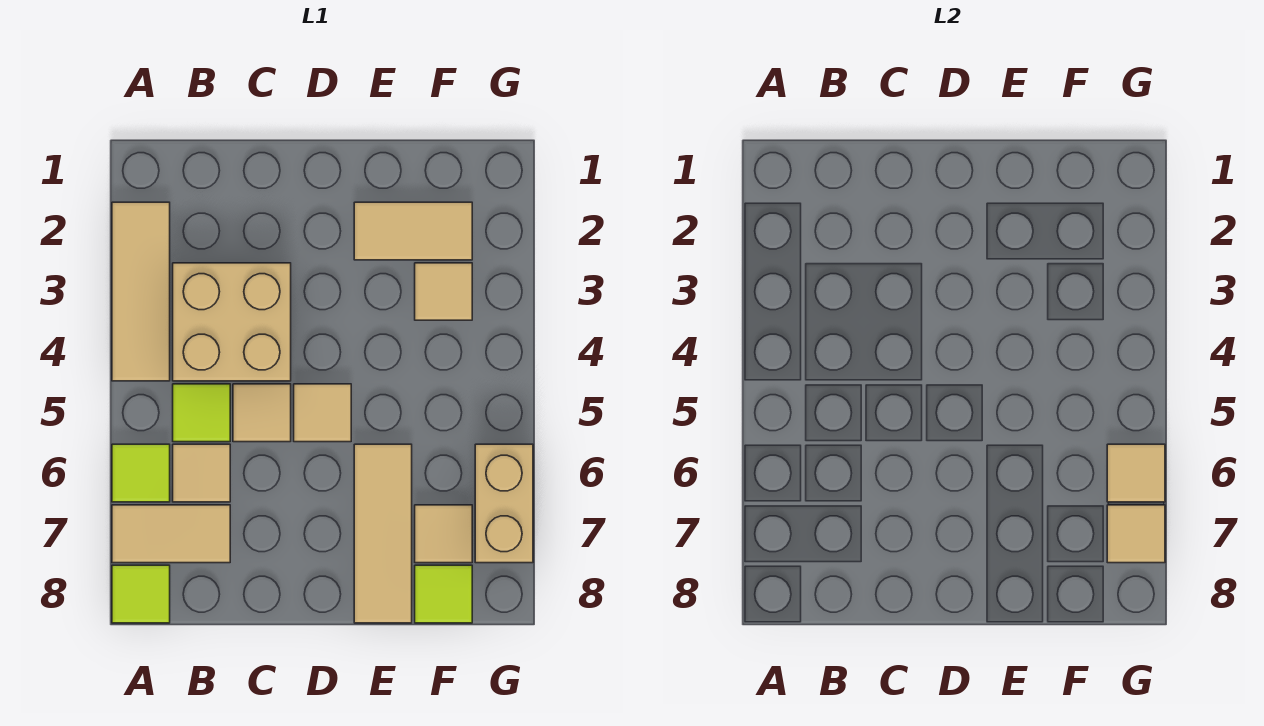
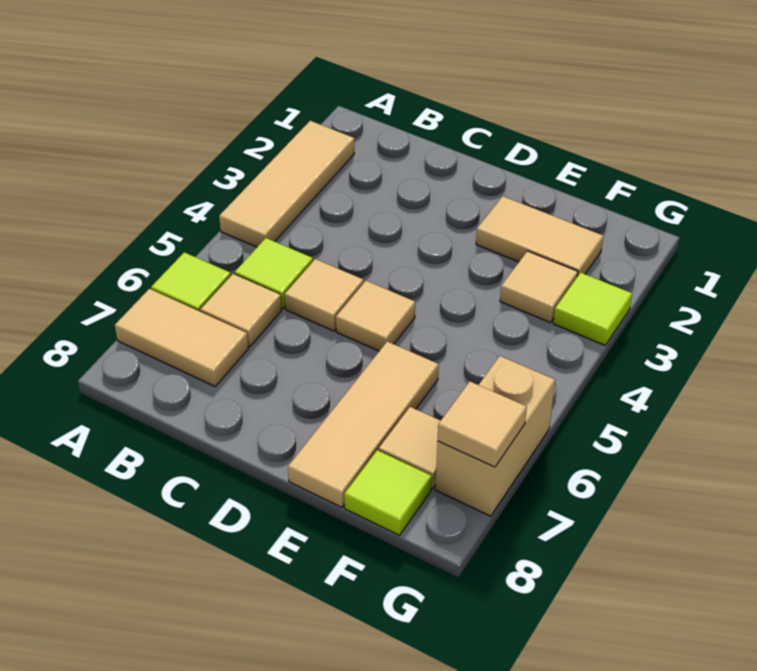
lime 1x1 tile [112,565,170,623] -> lime 1x1 tile moved to [553,273,632,345]
tan 2x2 brick [173,263,291,381] -> none
tan 1x1 tile [1107,444,1165,502] -> none

